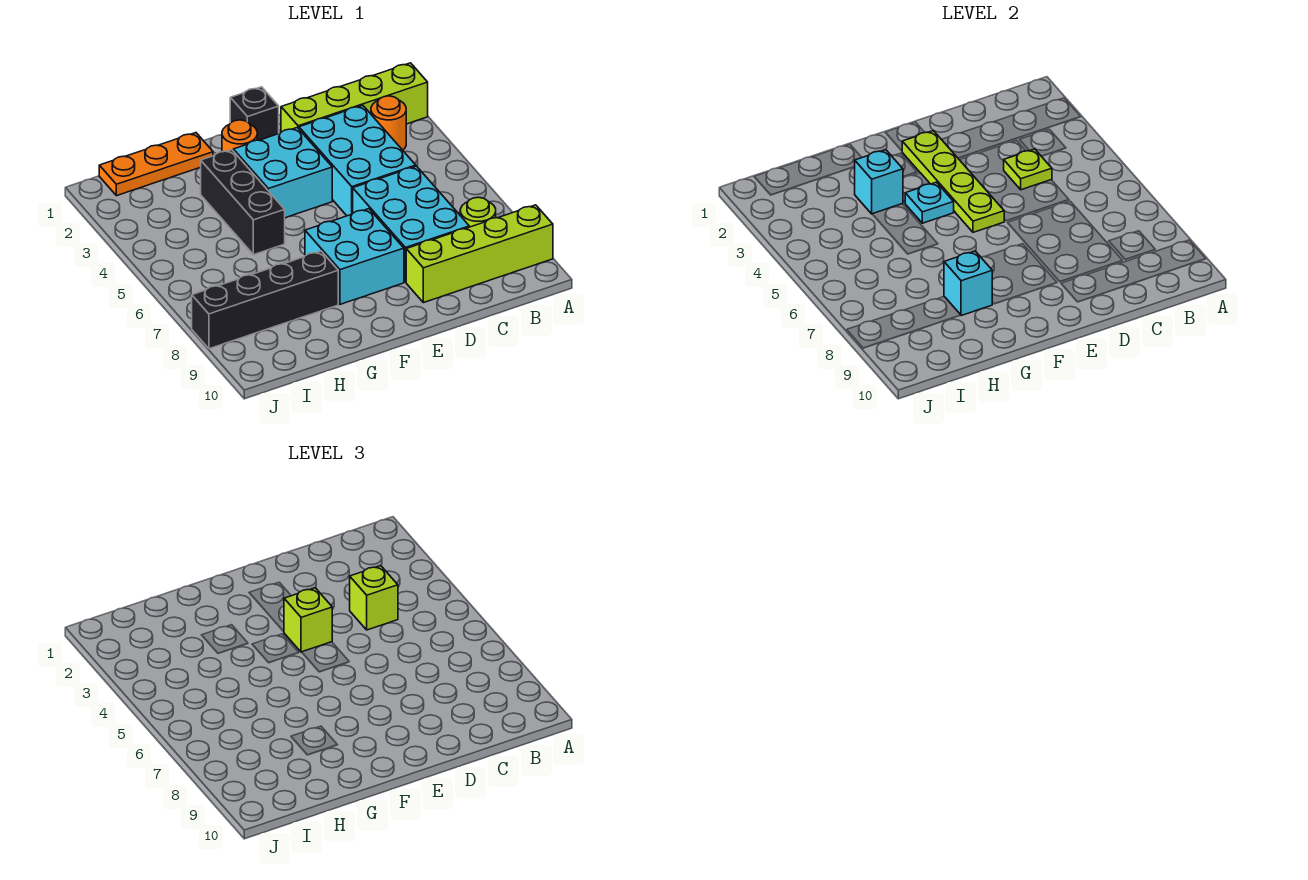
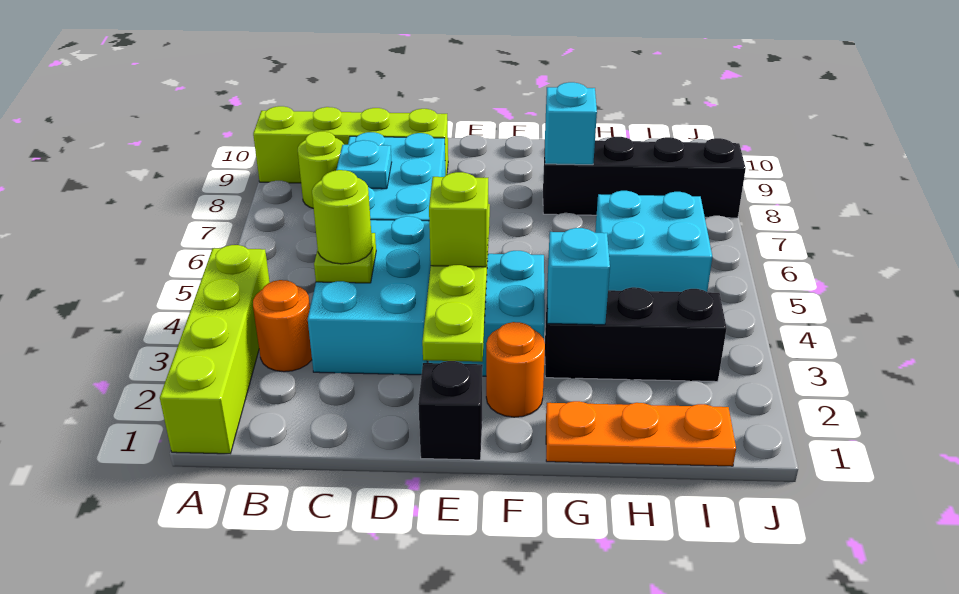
lime 1x4 brick [281,63,428,132] -> lime 1x4 brick turned to [160,245,270,454]
lime 1x1 brick [350,566,398,630] -> lime 1x1 round brick [312,170,372,264]
cyan 2x2 brick [305,209,404,304] -> cyan 2x2 brick moved to [595,191,712,292]
cyan 1x1 plate [905,182,954,223] -> cyan 1x1 plate moved to [336,140,392,189]
black 1x3 brick [201,150,285,255] -> black 1x3 brick turned to [545,287,727,382]

